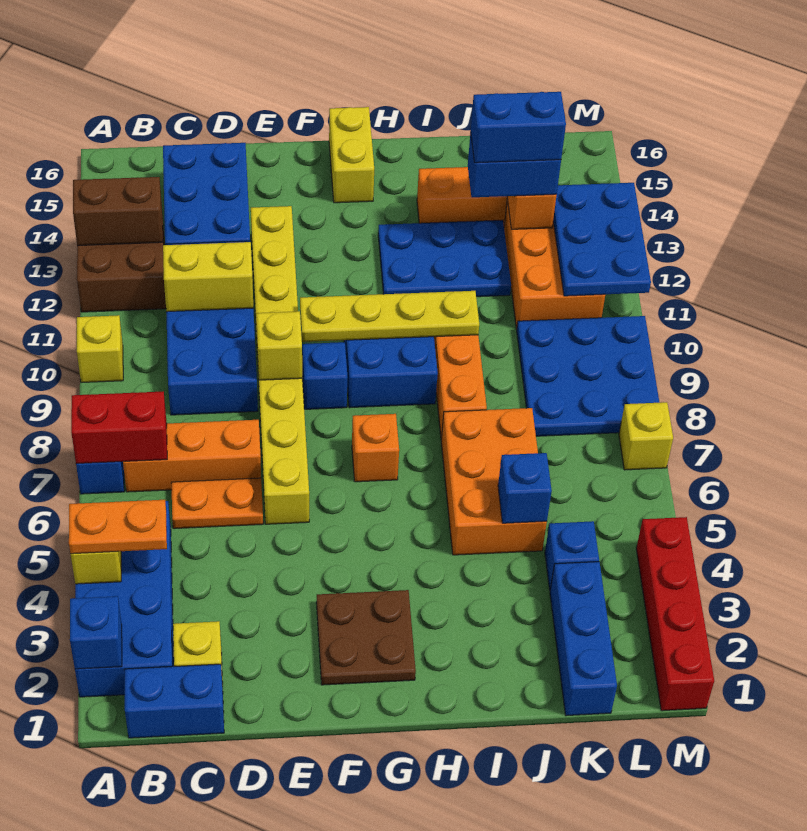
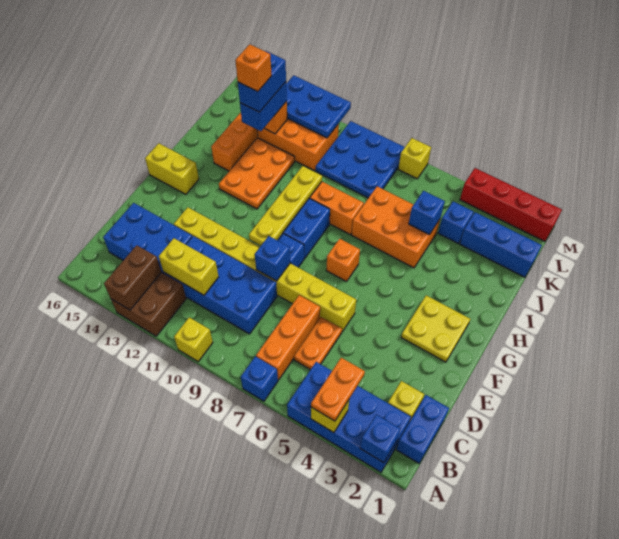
red 1x2 brick [71,391,167,464] -> none
yellow 1x2 brick [163,242,253,312] -> yellow 1x2 brick turned to [159,238,219,295]
yellow 1x1 brick [256,311,302,380] -> blue 1x1 brick [255,236,290,281]
brown 2x2 plate [316,590,416,685] -> yellow 2x2 plate [401,295,470,362]
blue 2x3 plate [378,220,511,297] -> orange 2x3 plate [219,138,295,209]
none -> orange 1x1 brick [235,44,272,92]

